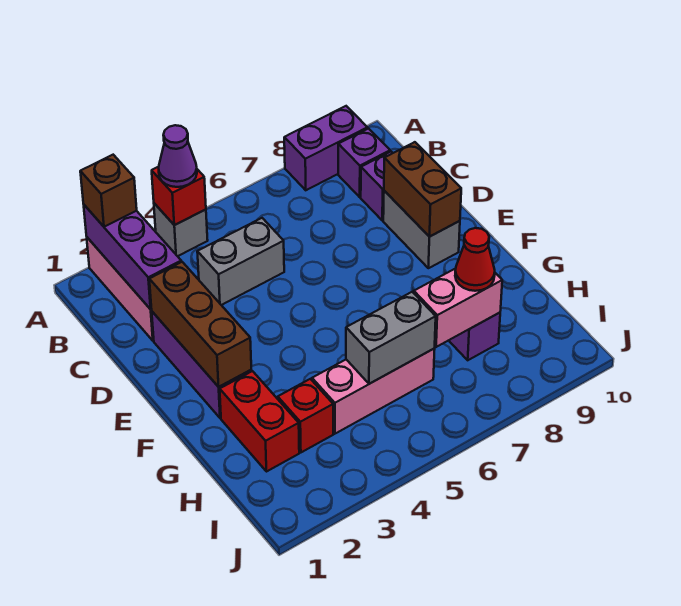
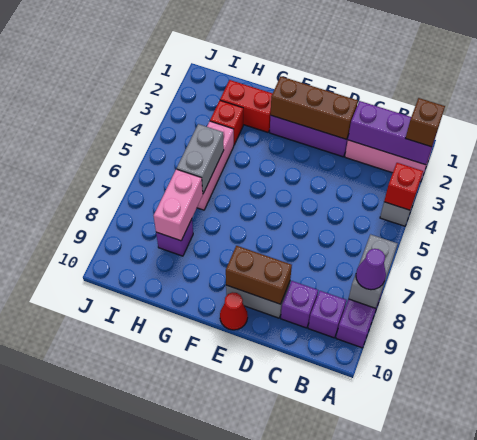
purple 1x1 cone [158,125,197,187] -> purple 1x1 cone moved to [356,249,386,290]
grey 1x2 brick [197,218,284,305] -> grey 1x2 brick moved to [349,234,397,308]
red 1x1 cone [455,228,495,291] -> red 1x1 cone moved to [220,292,248,330]

